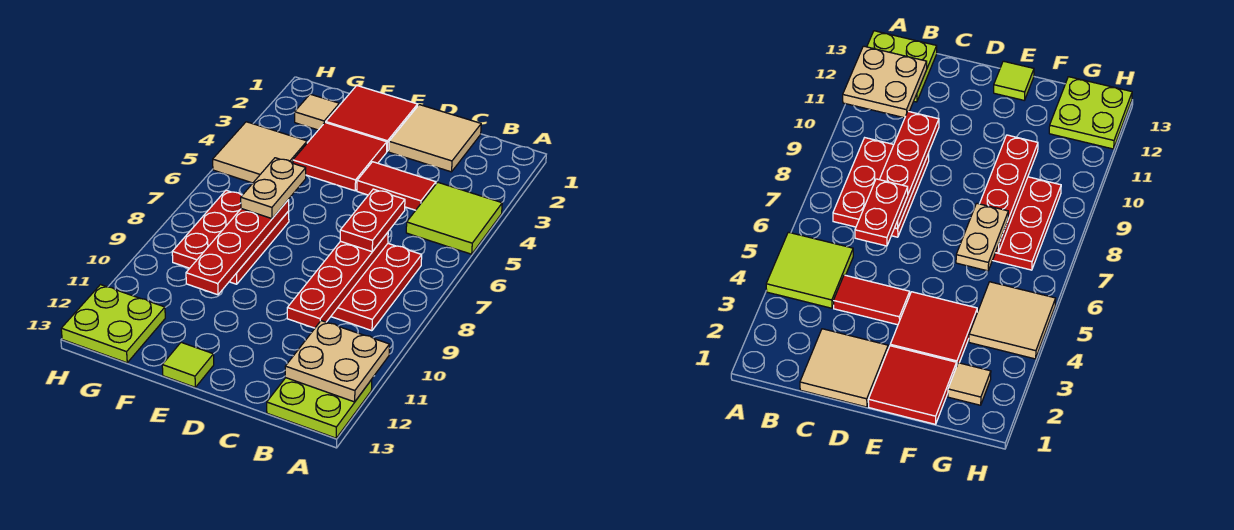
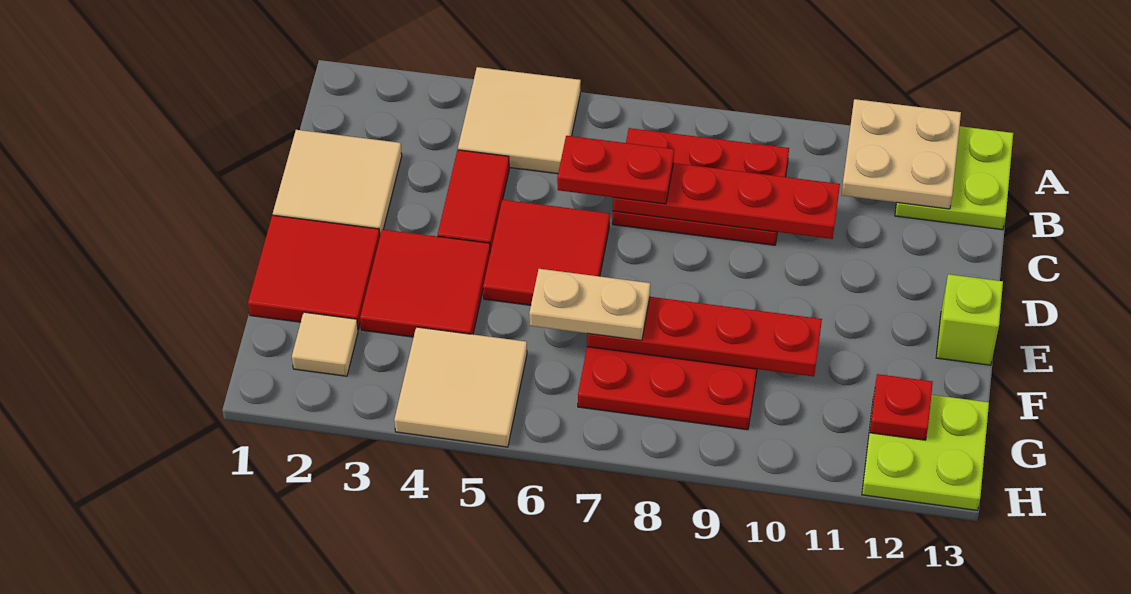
lime 2x2 tile [406,182,502,254] -> tan 2x2 tile [458,67,581,174]
none -> red 2x2 tile [483,200,610,305]
lime 1x1 tile [162,342,214,387] -> lime 1x1 brick [936,274,1003,365]
none -> red 1x1 plate [870,374,933,440]

